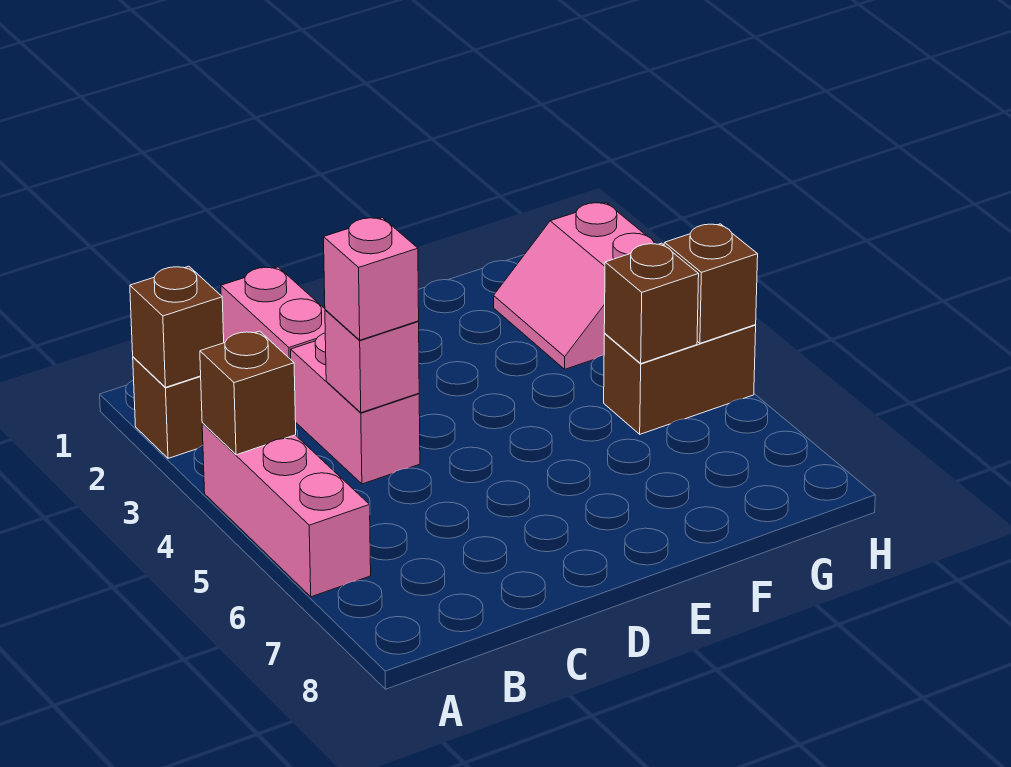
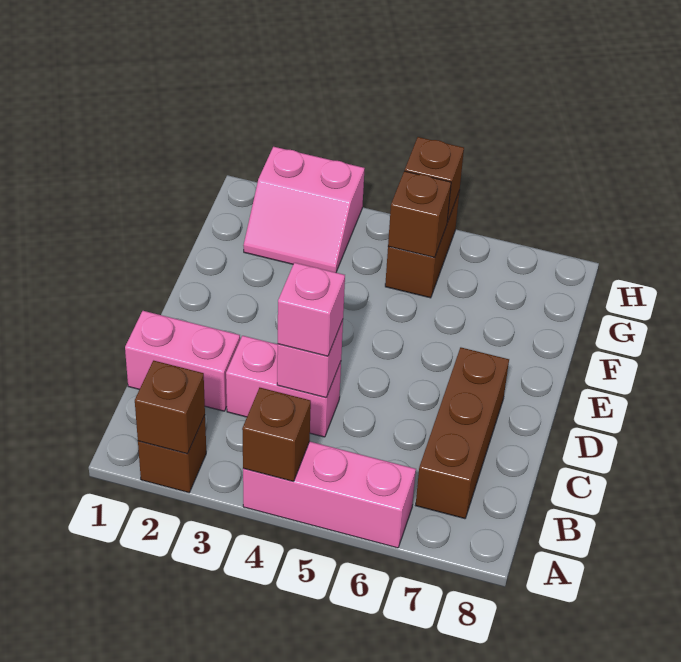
none -> brown 1x3 brick [416,347,509,519]

